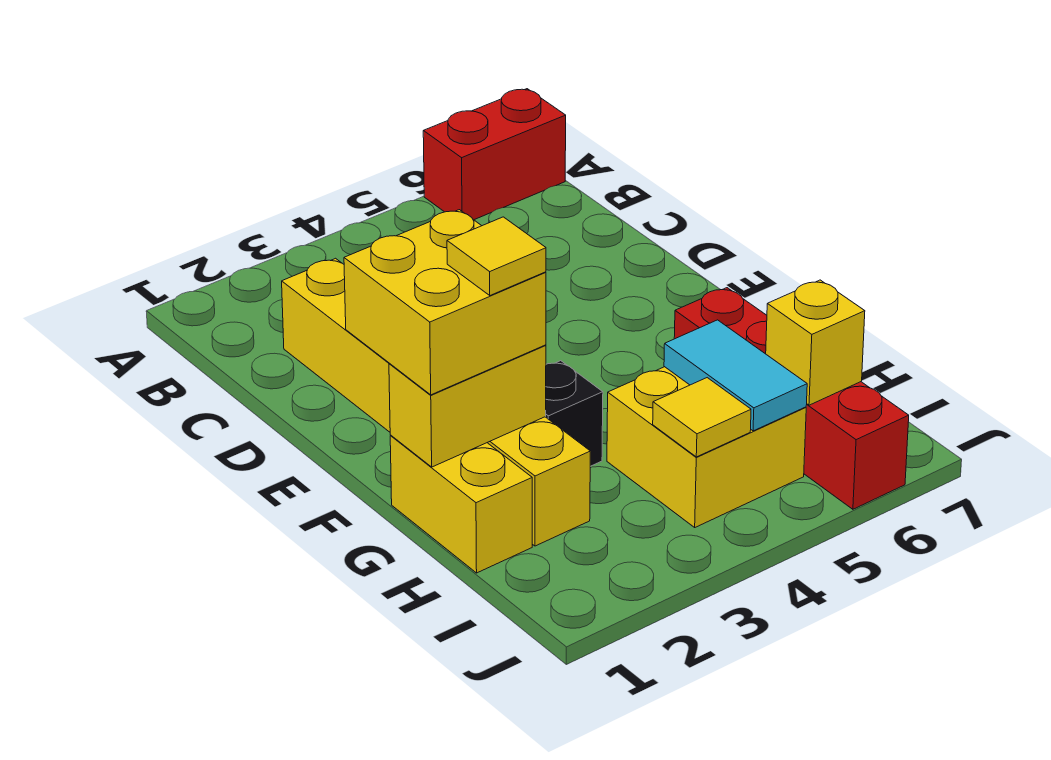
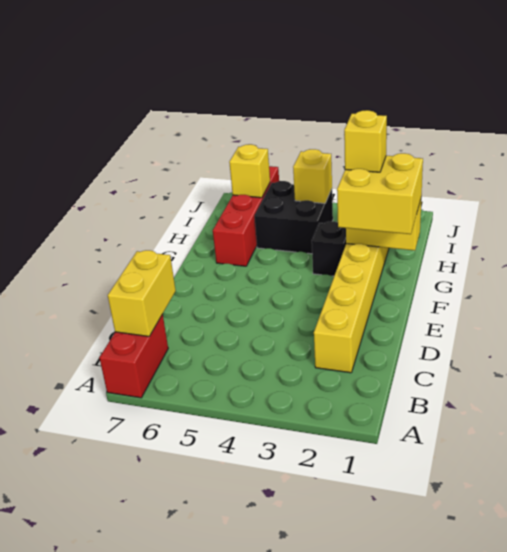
red 1x2 brick [423,89,566,220] -> red 1x2 brick turned to [100,315,168,398]
yellow 1x2 brick [390,436,532,573] -> yellow 1x2 brick moved to [108,250,176,336]
yellow 1x1 tile [447,217,546,295] -> yellow 1x1 brick [344,110,387,172]
yellow 2x2 brick [607,367,806,527] -> black 2x2 brick [255,181,333,254]
cyan 1x2 tile [664,320,807,431] -> none
yellow 1x1 tile [653,378,751,457] -> yellow 1x1 brick [293,149,332,203]

